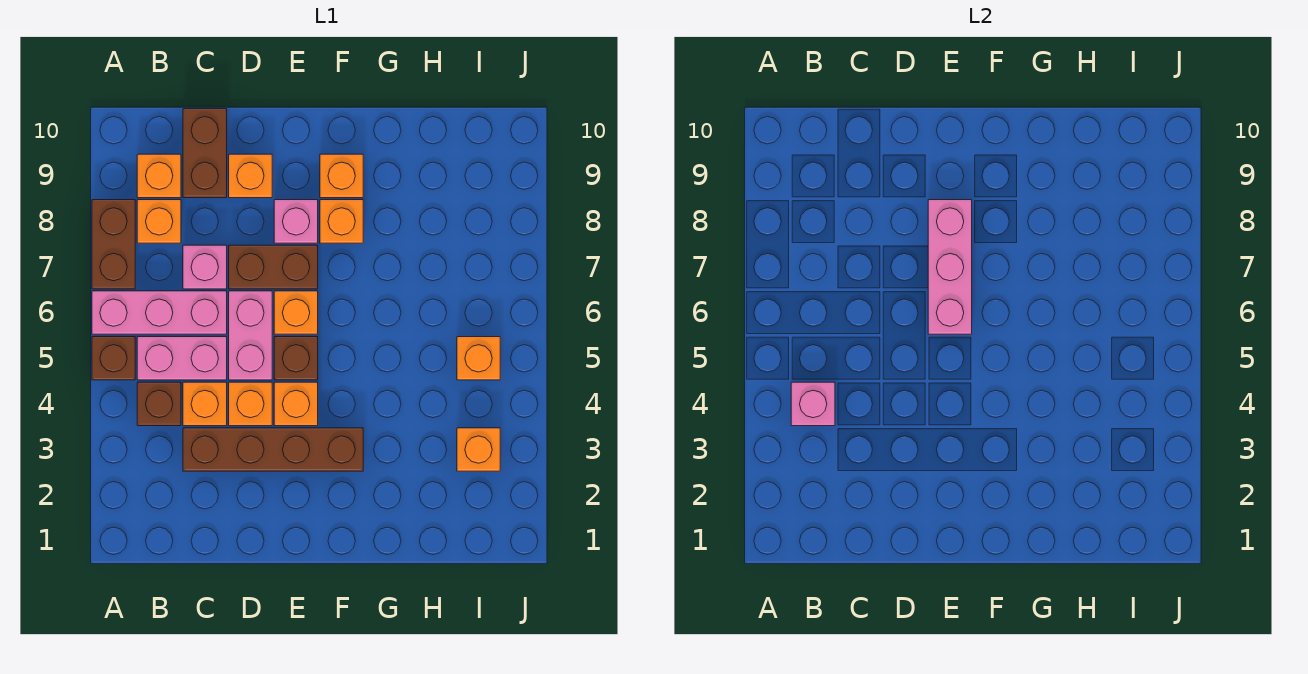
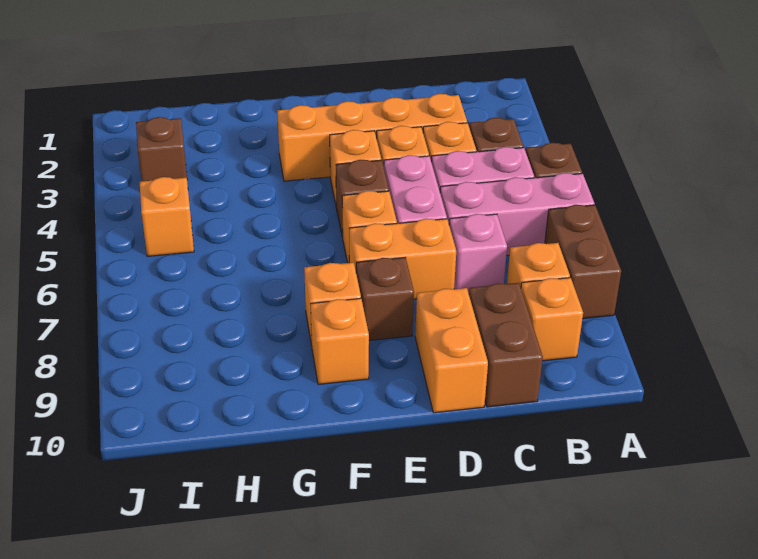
pink 1x1 brick [791,382,835,426] -> none
brown 1x4 brick [183,428,363,471] -> orange 1x4 brick [277,94,467,181]
brown 1x2 brick [229,245,318,289] -> orange 1x2 brick [349,219,456,299]
orange 1x1 brick [229,154,272,198] -> orange 1x2 brick [415,288,488,413]
pink 1x3 brick [928,200,972,334] -> none
pink 1x1 brick [274,200,318,243] -> brown 1x1 brick [356,258,414,340]
orange 1x1 brick [457,428,500,471] -> brown 1x1 brick [136,117,188,184]

